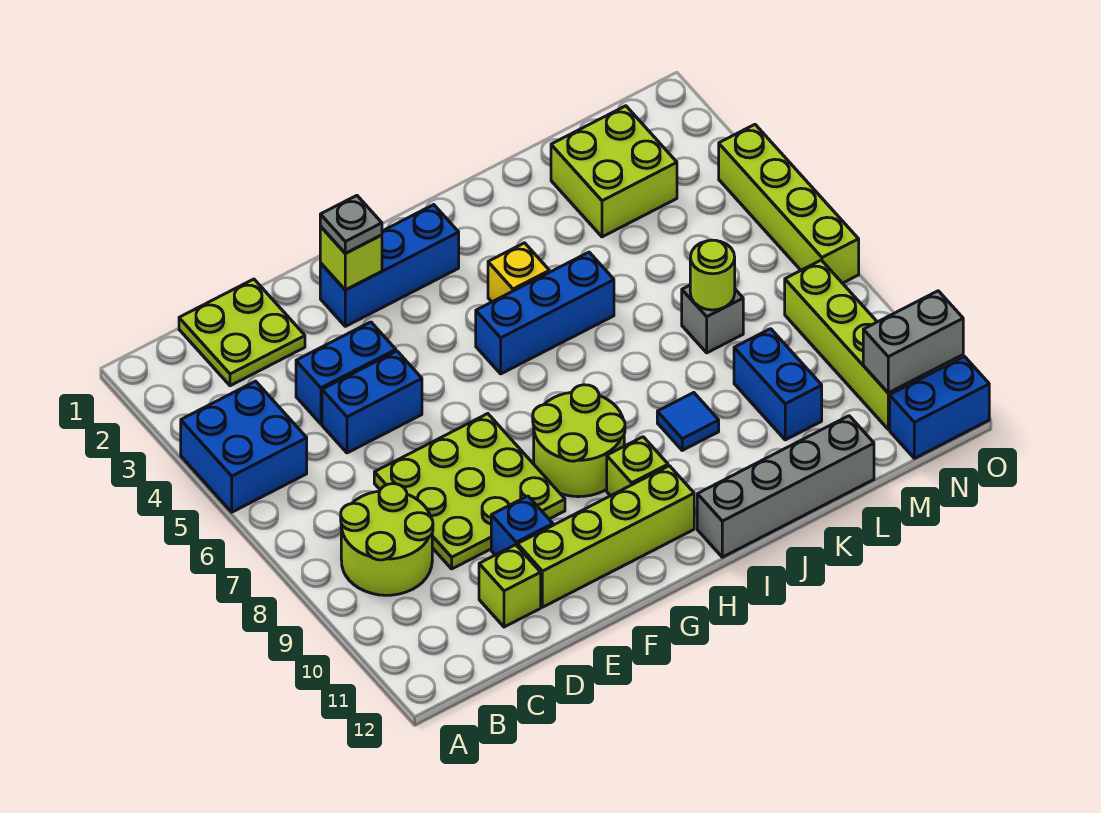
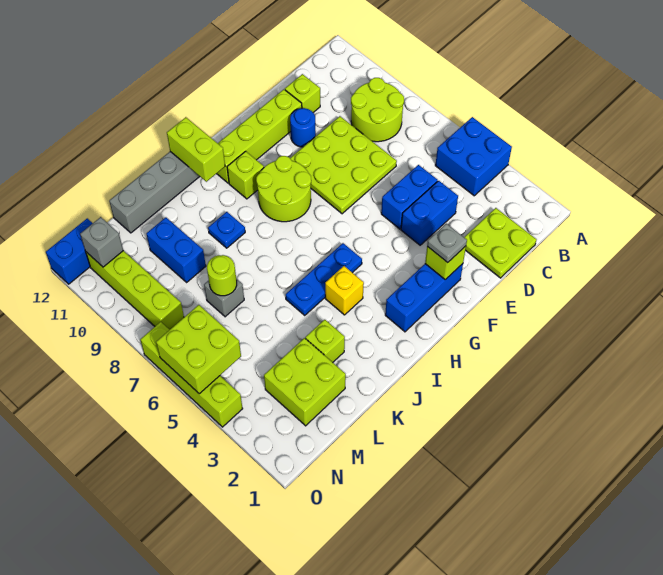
blue 1x1 brick [491,496,553,555] -> blue 1x1 round brick [290,108,316,147]
blue 1x3 brick [476,252,614,374] -> blue 1x3 plate [286,243,362,315]
none -> lime 1x2 brick [167,117,225,182]
blue 1x1 tile [657,393,719,450] -> blue 1x1 plate [208,212,245,248]
none -> lime 1x1 brick [305,320,345,362]
none -> lime 2x2 brick [156,305,241,394]
grey 1x2 brick [863,291,963,393] -> grey 1x1 brick [80,217,123,267]

